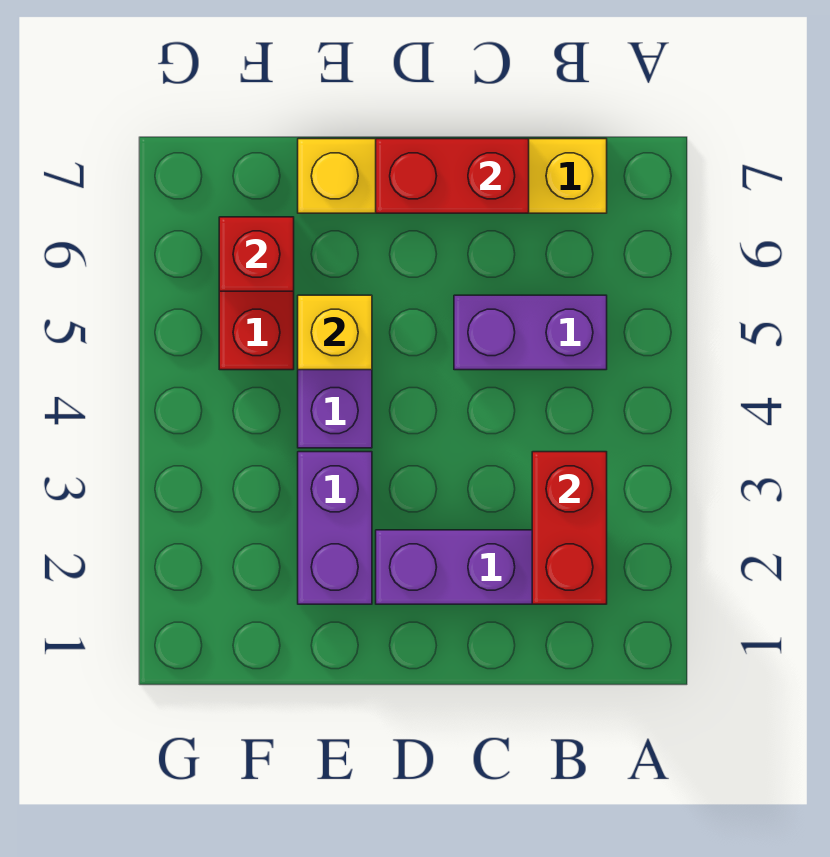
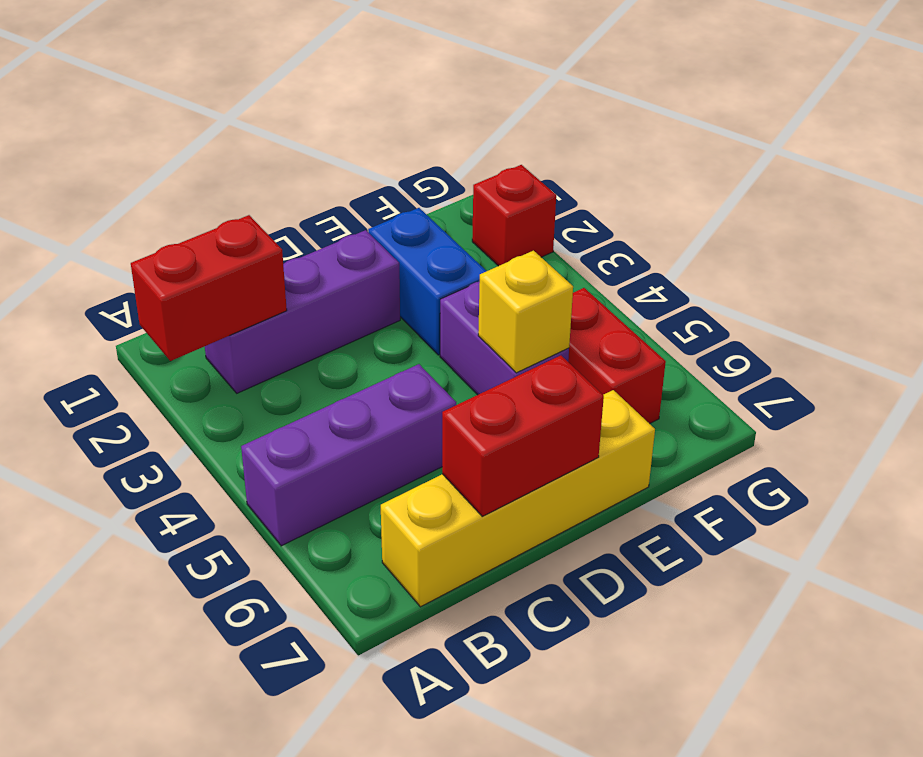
red 1x2 brick [532,452,607,604] -> red 1x2 brick turned to [131,215,287,361]
purple 1x2 brick [454,295,607,370] -> purple 1x3 brick [241,364,456,546]
purple 1x2 brick [298,452,372,604] -> blue 1x2 brick [368,208,486,355]
red 1x1 brick [219,217,294,291] -> red 1x1 brick moved to [472,165,556,266]

